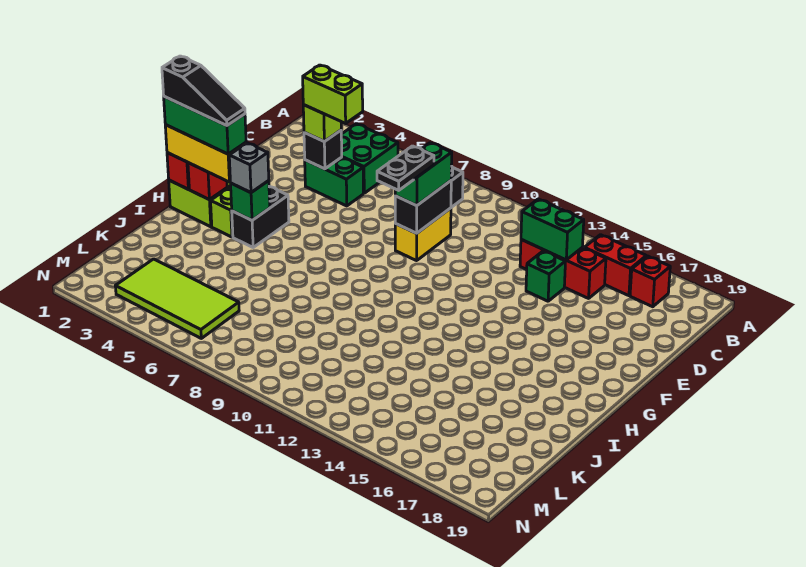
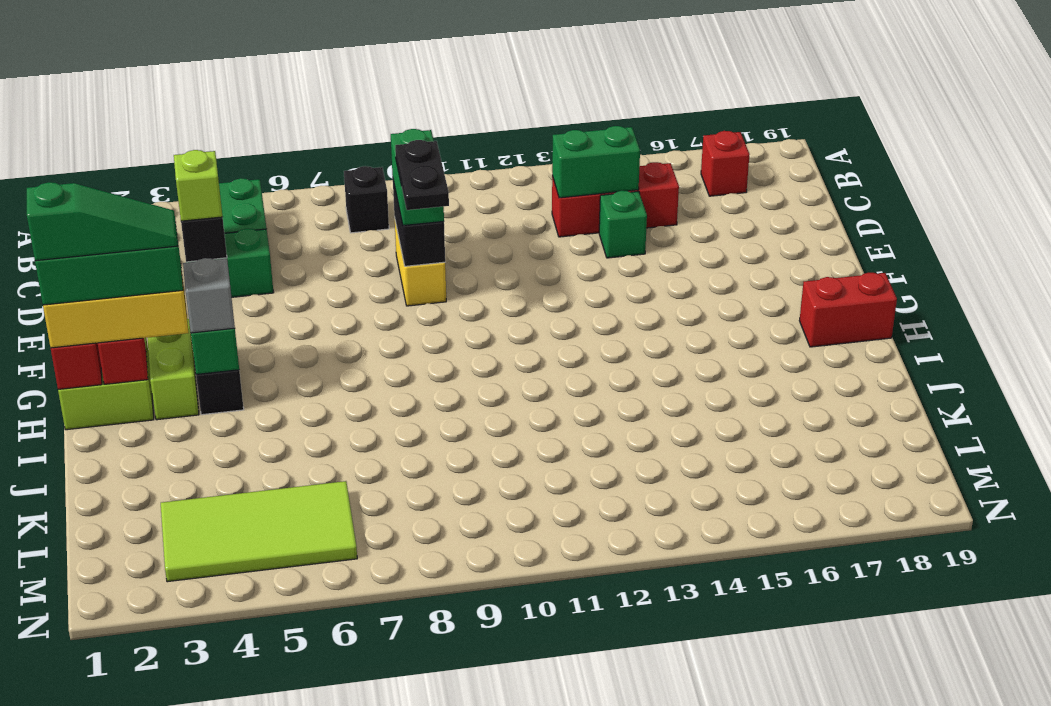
red 1x2 brick [585,235,646,296] -> red 1x2 brick moved to [799,273,897,347]
lime 1x2 brick [303,65,363,123] -> none
black 1x3 slope [162,56,245,126] -> green 1x3 slope [27,182,177,261]

